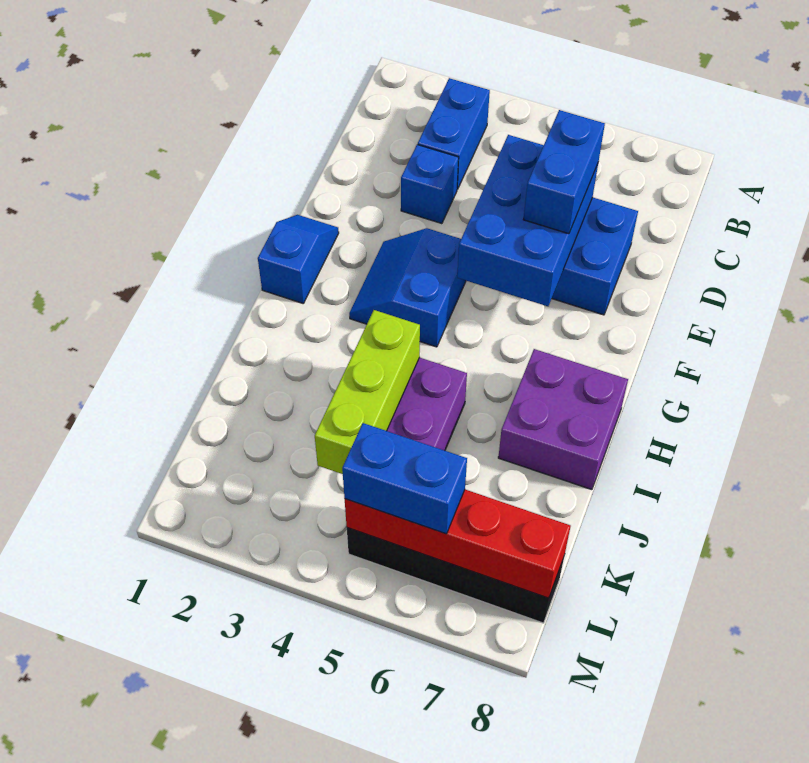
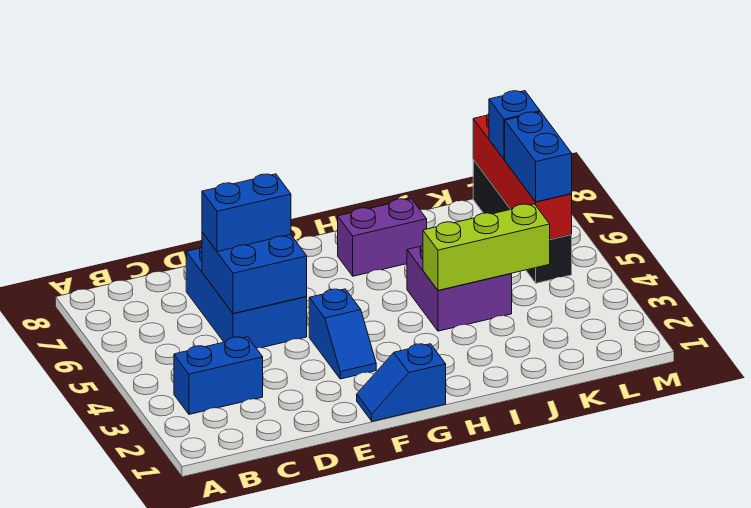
blue 1x1 brick [401,145,459,224] -> blue 1x1 brick moved to [489,91,540,159]
blue 2x3 brick [457,135,598,306] -> blue 2x2 brick [202,232,307,314]
blue 2x2 slope [349,228,466,347] -> blue 1x2 slope [309,289,376,379]
purple 2x2 brick [498,349,628,490] -> purple 1x2 brick [338,199,427,276]

